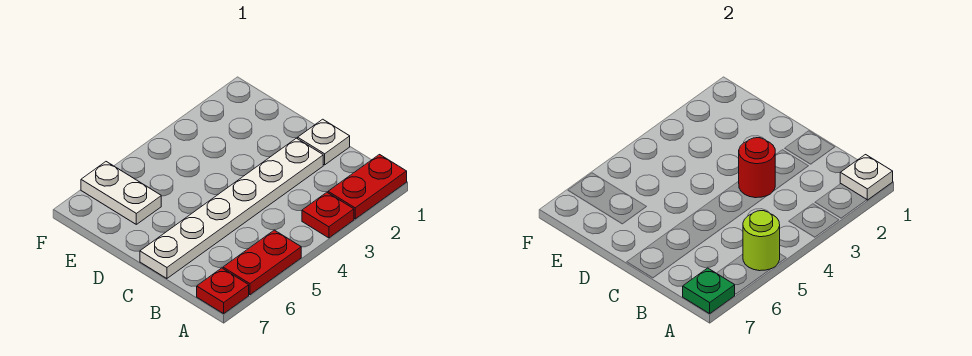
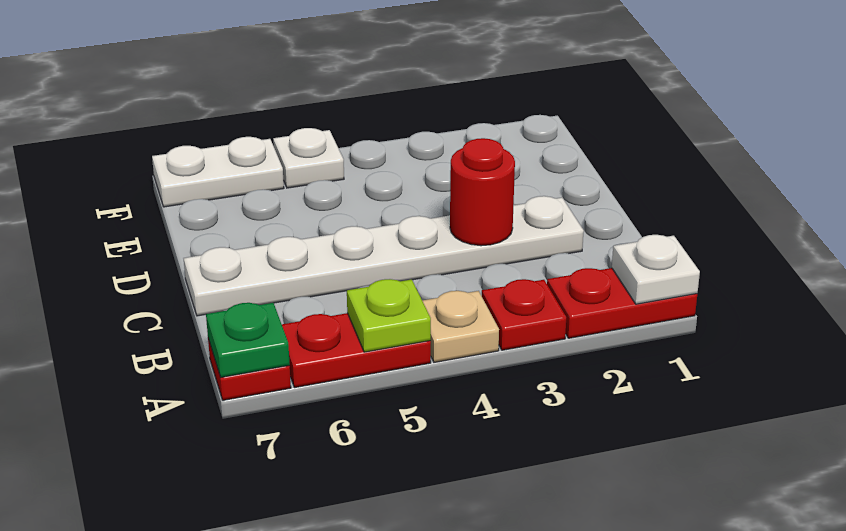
none -> tan 1x1 plate [422,291,499,362]
lime 1x1 round brick [743,211,780,271] -> lime 1x1 plate [347,279,431,352]
white 1x1 plate [298,119,350,165] -> white 1x1 plate moved to [273,128,344,188]
white 1x2 plate [81,162,161,224] -> white 1x2 plate turned to [152,137,284,207]

